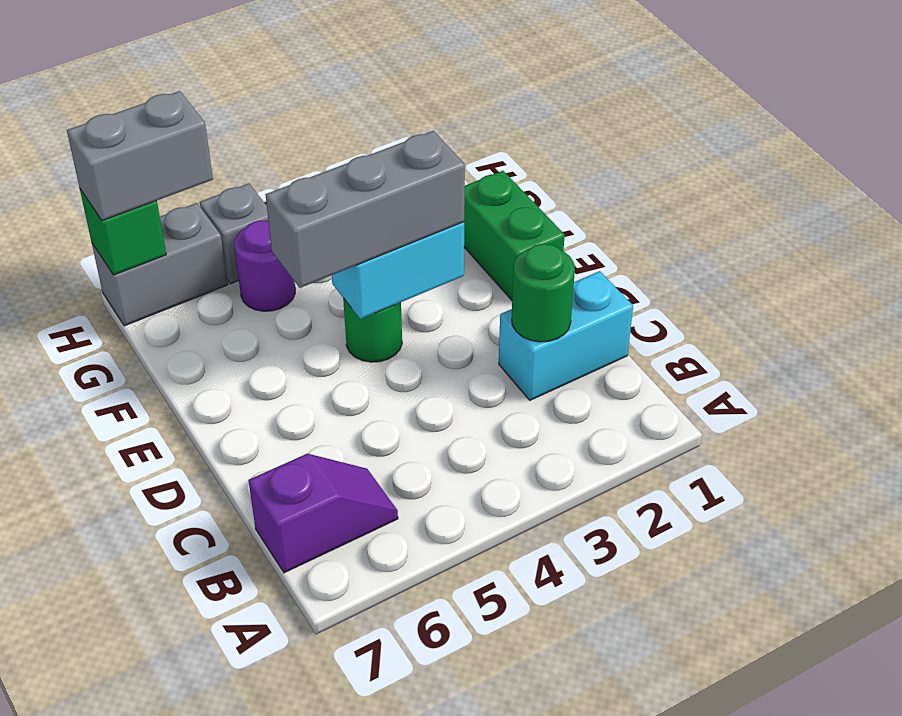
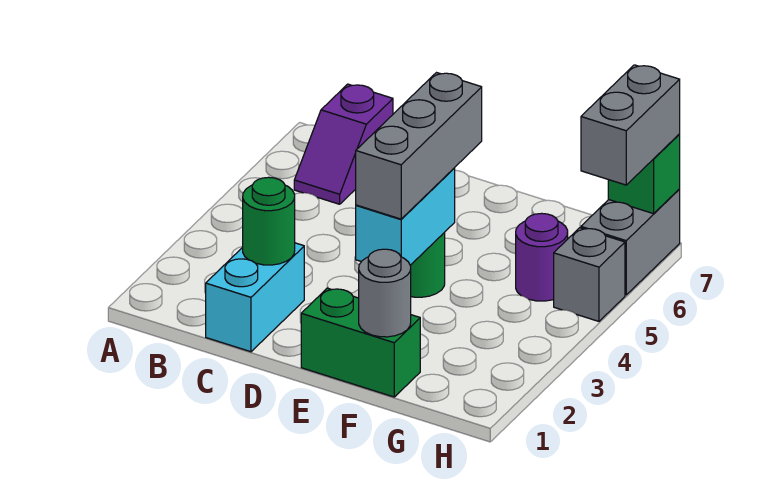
none -> grey 1x1 round brick [359,249,411,337]

